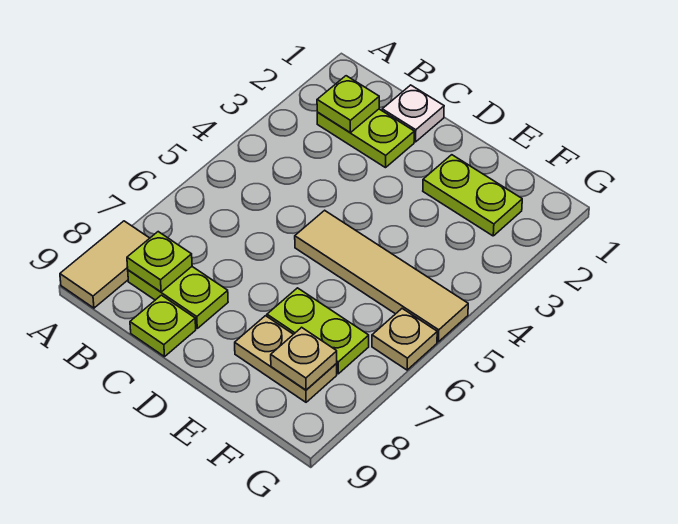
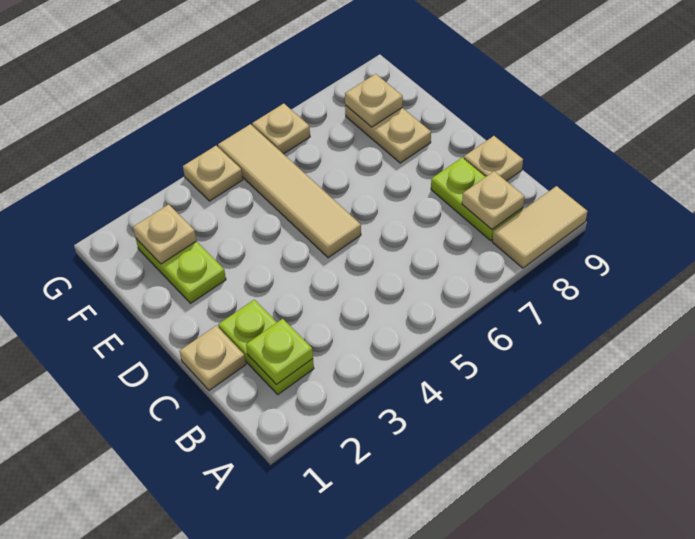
lime 1x1 plate [127,232,192,292] -> tan 1x1 plate [462,171,525,229]
white 1x1 plate [382,85,444,142] -> tan 1x1 plate [179,326,246,390]
lime 1x1 plate [130,295,196,357] -> tan 1x1 plate [464,136,523,181]
lime 1x2 plate [267,288,369,374] -> none
none -> tan 1x1 plate [133,204,196,264]
none -> tan 1x1 plate [183,146,243,201]

